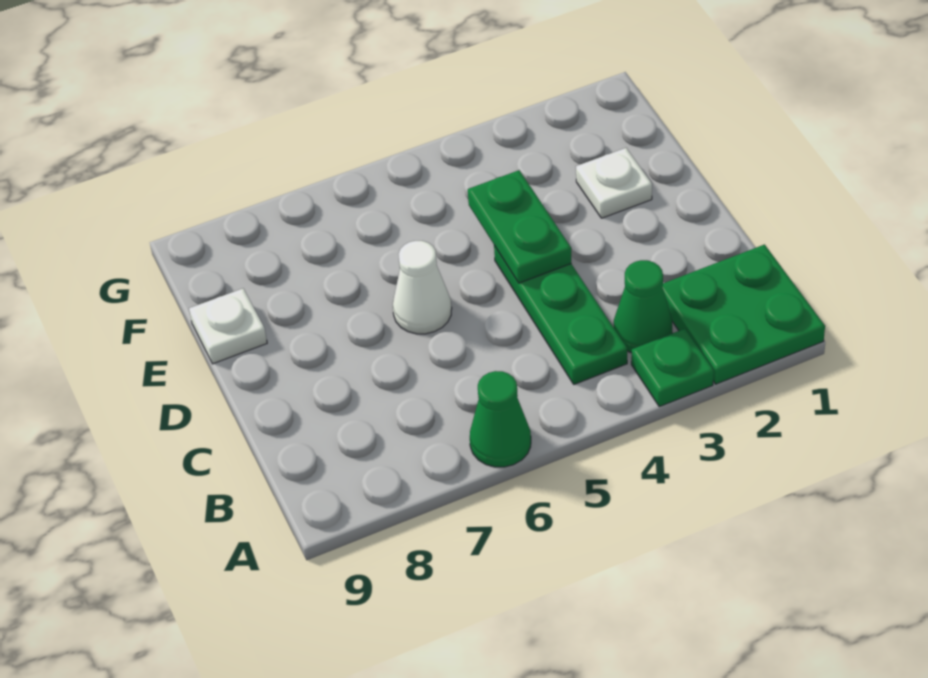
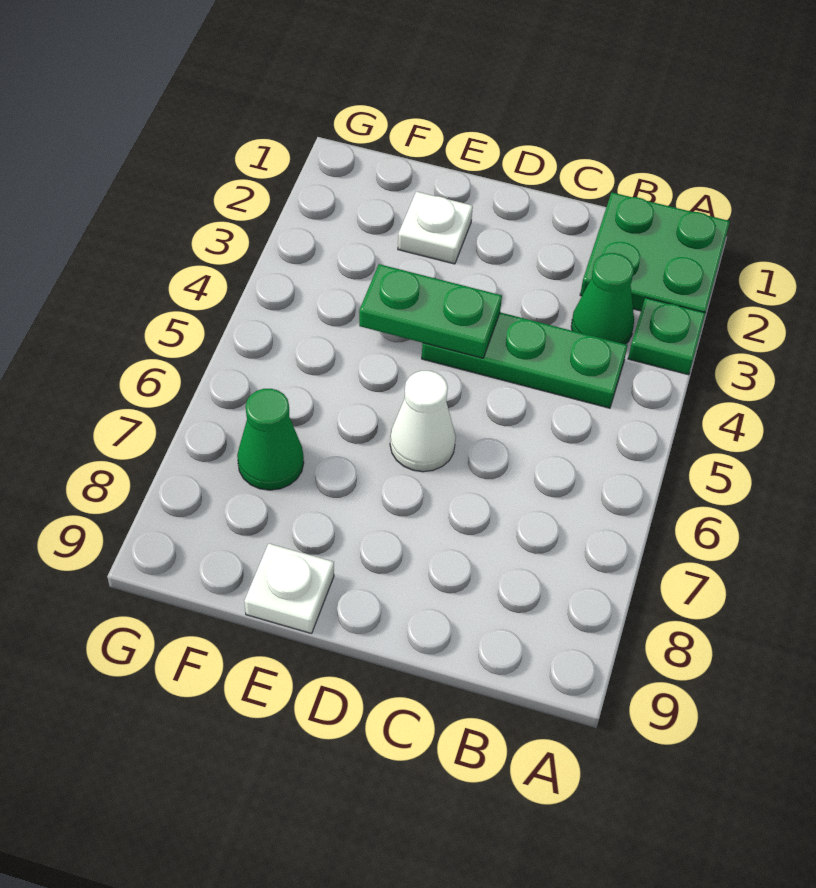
green 1x1 cone [470,371,531,467] -> green 1x1 cone moved to [237,389,304,490]

